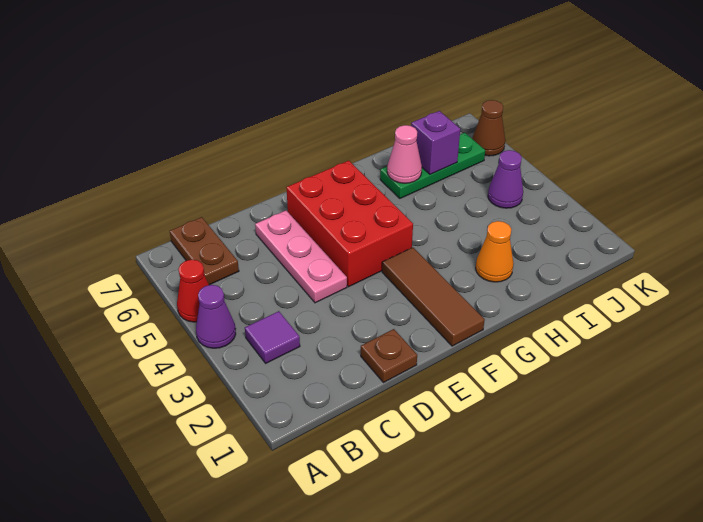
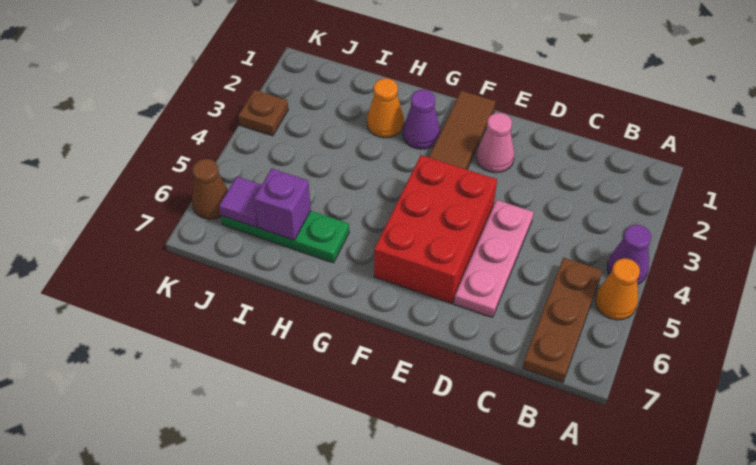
red 1x1 cone [177,260,209,322] -> orange 1x1 cone [595,258,640,320]
purple 1x1 tile [245,311,300,363] -> purple 1x1 tile moved to [219,176,261,227]
brown 1x2 plate [170,217,239,285] -> brown 1x3 plate [523,258,602,383]
brown 1x1 plate [361,329,417,383] -> brown 1x1 plate moved to [238,90,288,136]
pink 1x1 cone [387,125,422,183] -> pink 1x1 cone moved to [476,113,514,173]
purple 1x1 cone [488,150,523,208] -> purple 1x1 cone moved to [403,90,440,149]

